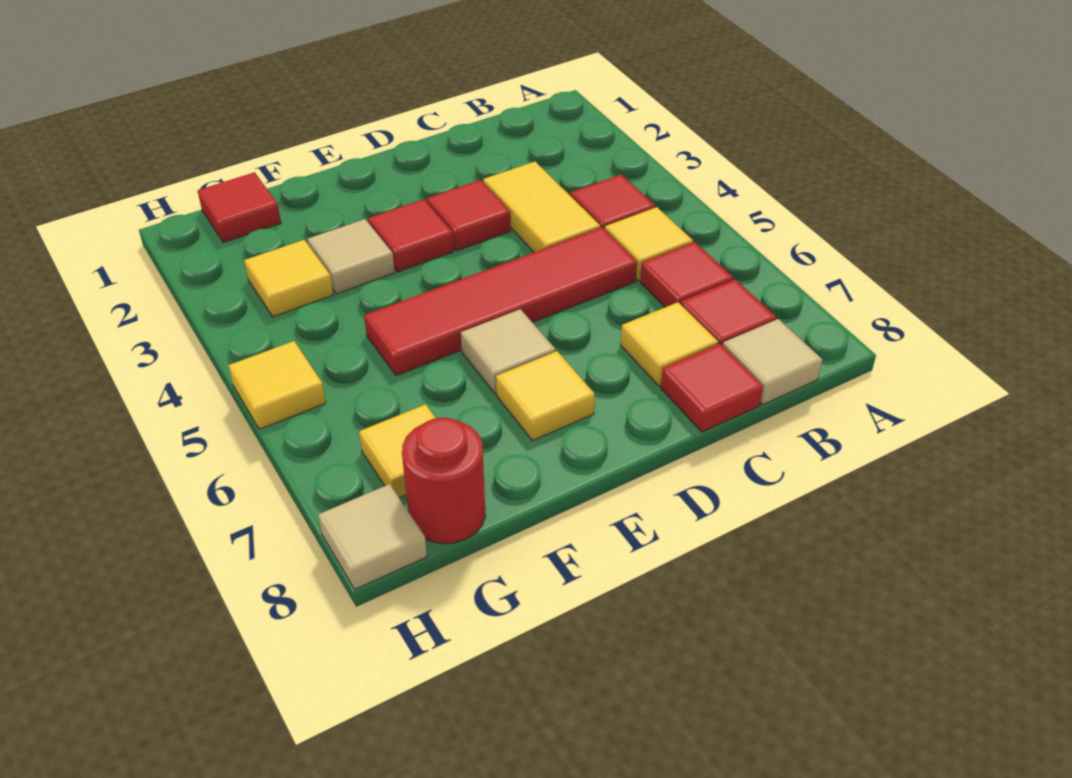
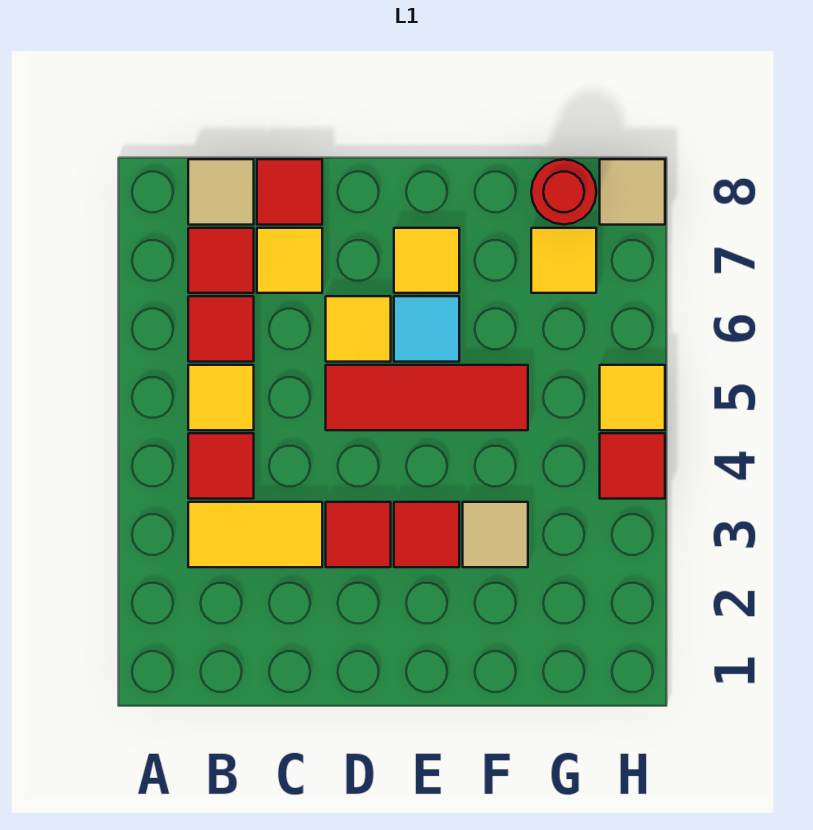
yellow 1x2 tile [483,162,600,252] -> yellow 1x2 tile turned to [188,502,322,567]
red 1x4 tile [364,227,637,376] -> red 1x3 tile [326,365,528,430]
tan 1x1 tile [461,309,555,394] -> cyan 1x1 tile [394,296,459,362]
red 1x1 tile [198,172,281,242] -> red 1x1 tile moved to [600,433,665,499]
yellow 1x1 tile [244,240,333,317] -> yellow 1x1 tile moved to [326,296,391,362]

